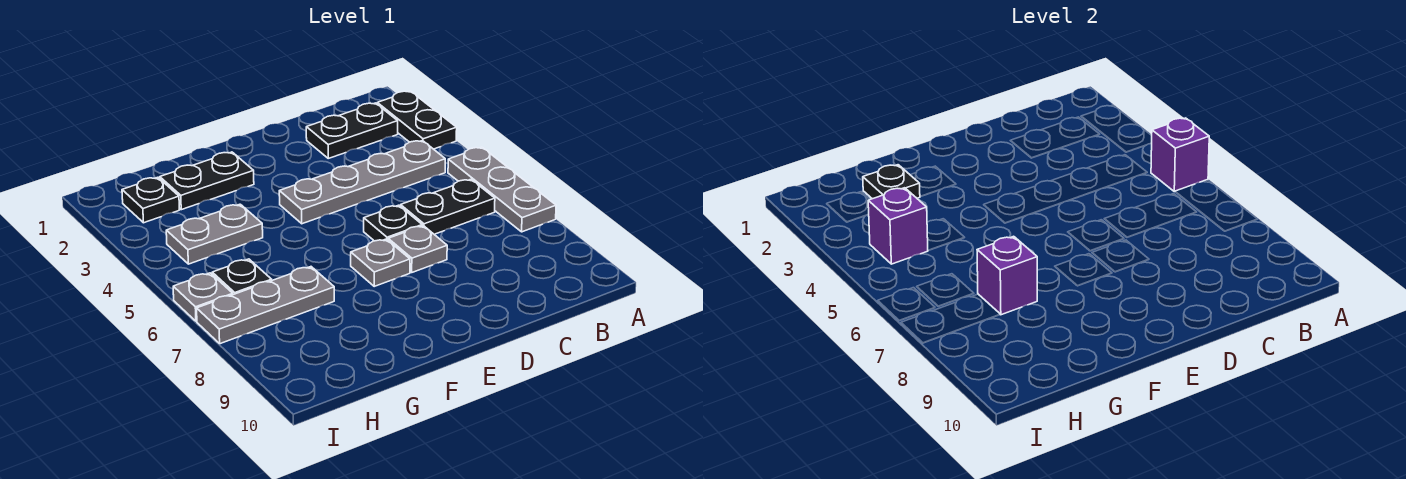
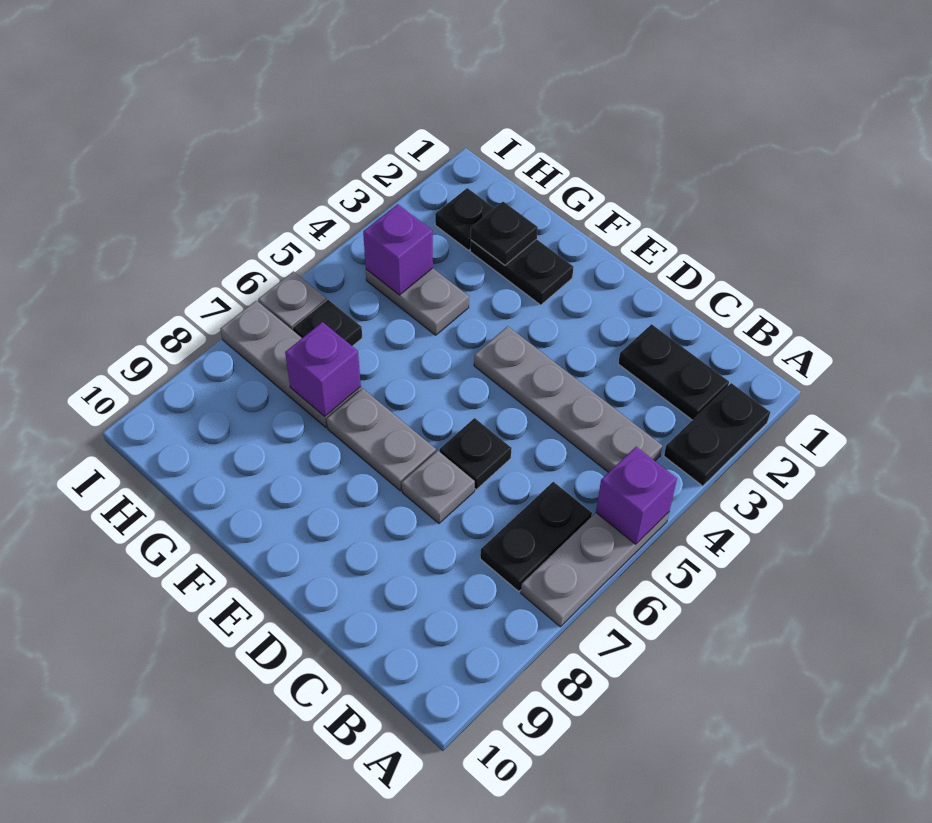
black 1x2 plate [401,179,495,234] -> black 1x2 plate turned to [480,482,592,592]
grey 1x1 plate [351,239,410,286] -> grey 1x2 plate [327,388,436,491]

